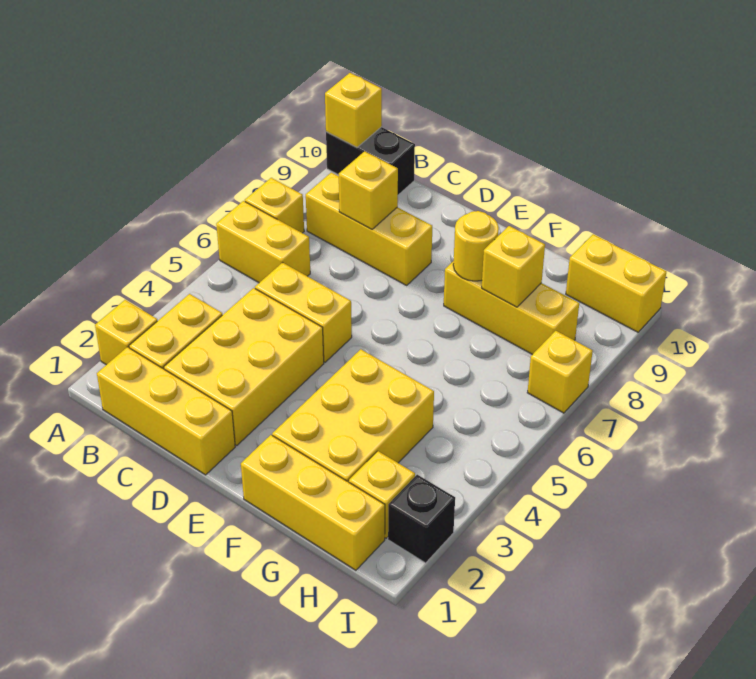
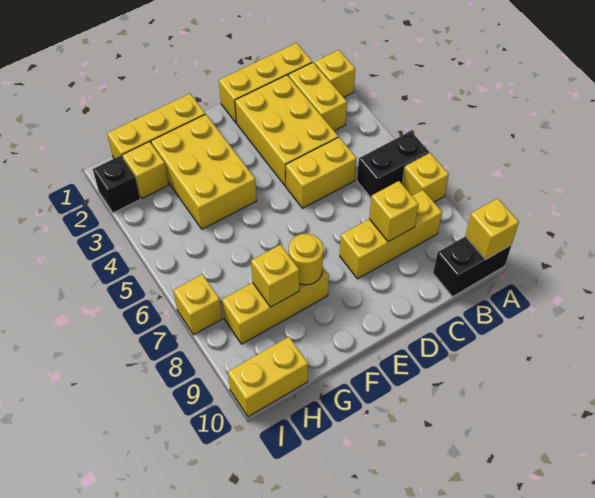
yellow 1x2 brick [216,201,310,283] -> black 1x2 brick [357,131,429,198]

